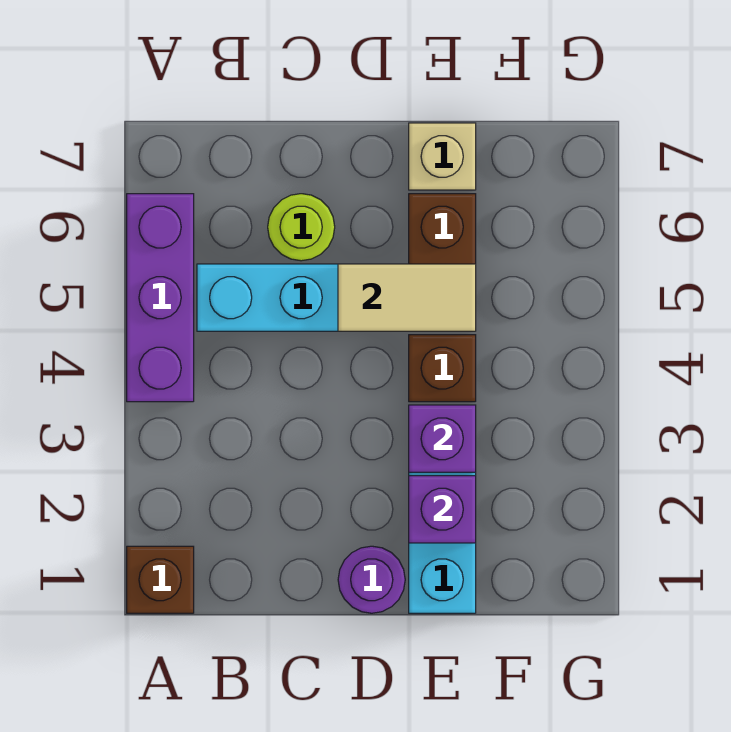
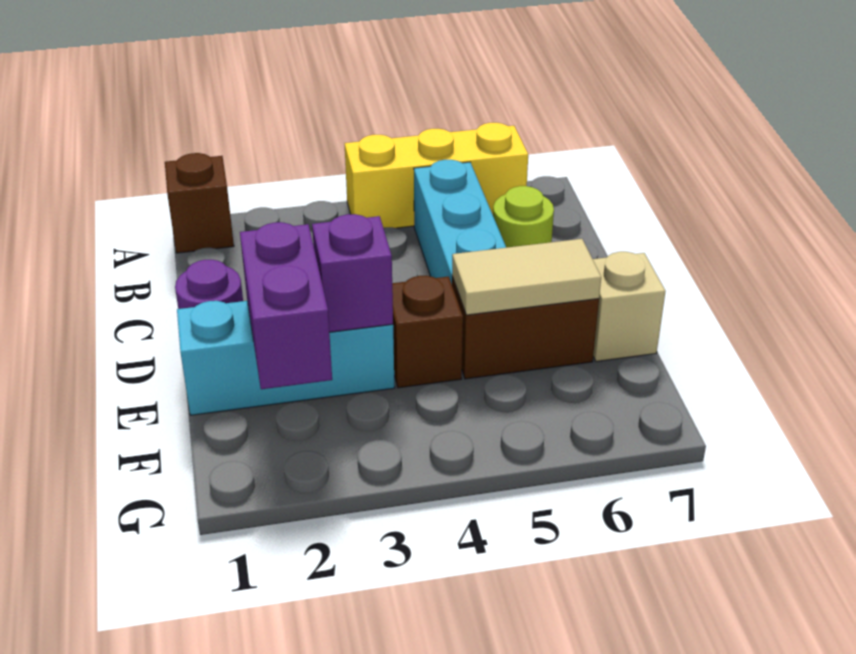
purple 1x3 brick [127,194,194,402] -> yellow 1x3 brick [344,123,528,228]
tan 1x2 tile [338,264,476,331] -> tan 1x2 tile turned to [452,239,601,315]
purple 1x1 brick [409,476,476,543] -> purple 1x2 brick [240,222,332,389]

